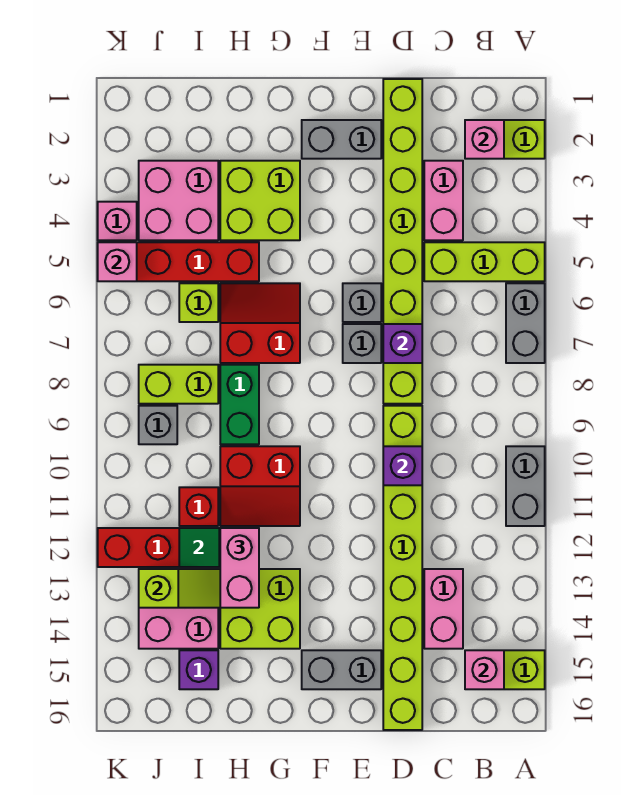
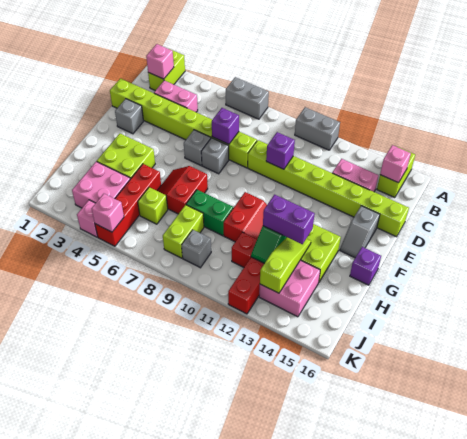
lime 1x3 brick [424,242,545,281] -> none
grey 1x2 brick [302,120,381,159] -> grey 1x1 brick [115,99,143,134]
grey 1x2 brick [302,650,381,689] -> grey 1x2 slope [340,206,380,258]
pink 1x2 brick [220,528,259,608] -> purple 1x2 brick [263,195,315,244]
purple 1x1 brick [179,650,218,689] -> purple 1x1 brick moved to [350,247,381,285]

